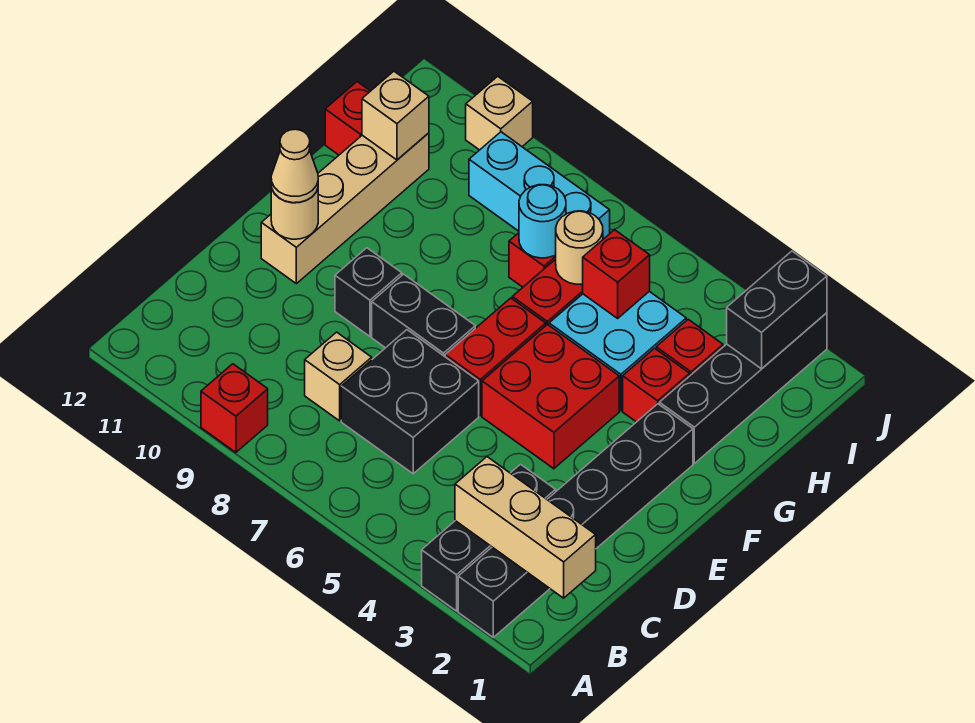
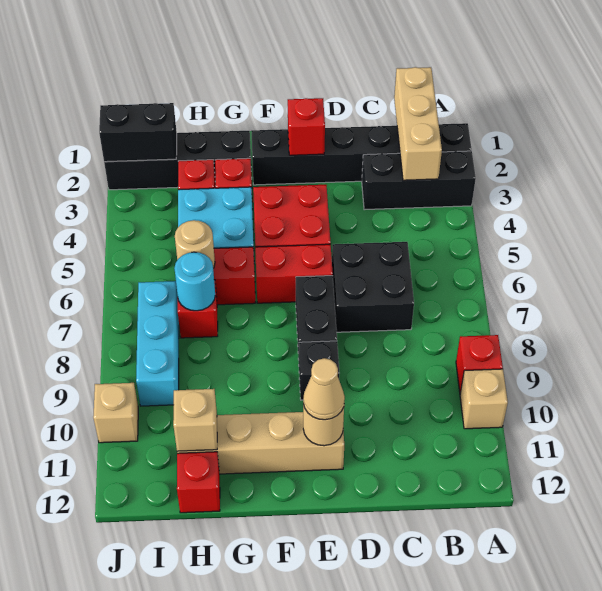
tan 1x1 brick [305,332,372,421] -> tan 1x1 brick moved to [460,369,508,429]
red 1x1 brick [583,230,650,318] -> red 1x1 brick moved to [288,98,325,155]

